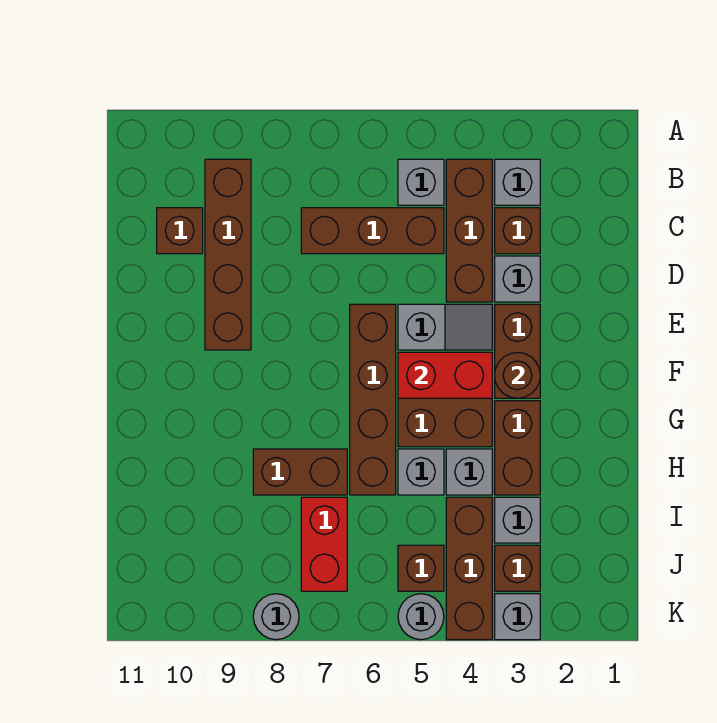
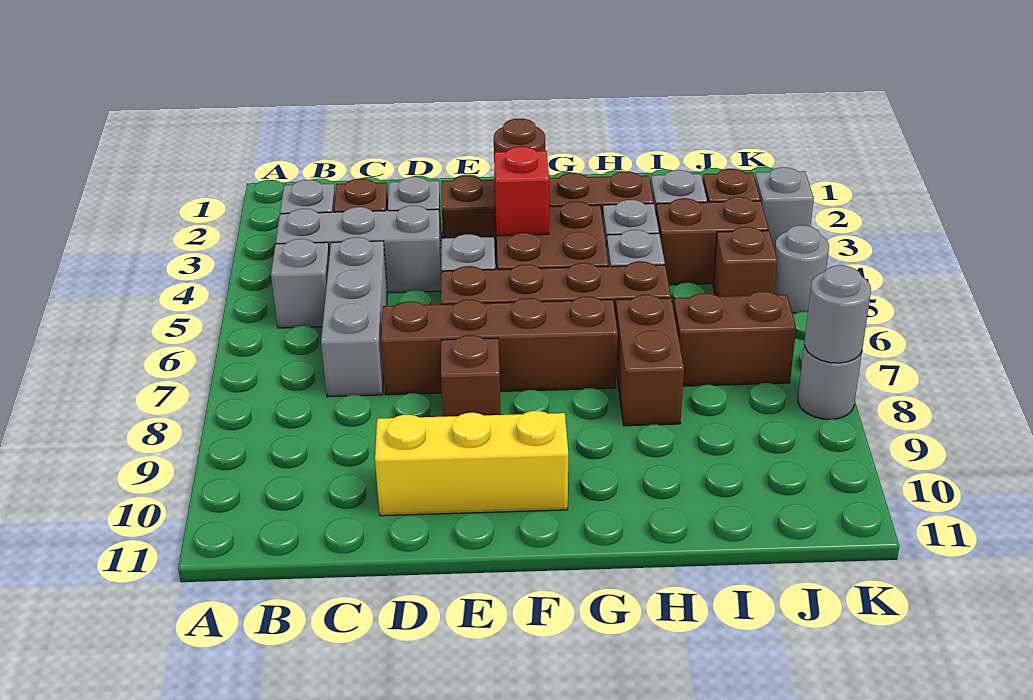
brown 1x3 brick [446,159,492,302] -> grey 1x3 brick [276,206,441,293]
brown 1x4 brick [205,159,251,350] -> brown 1x4 brick moved to [381,296,618,395]
brown 1x3 brick [301,208,444,254] -> grey 1x3 brick [321,237,387,397]
brown 1x1 brick [157,208,203,254] -> brown 1x1 brick moved to [441,335,501,417]
none -> yellow 1x3 brick [375,411,568,516]
red 1x2 brick [398,352,492,398] -> red 1x1 brick [494,146,549,236]
brown 1x3 brick [446,497,492,640] -> brown 1x2 brick [656,197,769,285]
red 1x2 brick [301,497,347,591] -> brown 1x2 brick [673,291,796,386]
none -> grey 1x1 round brick [804,265,871,363]

